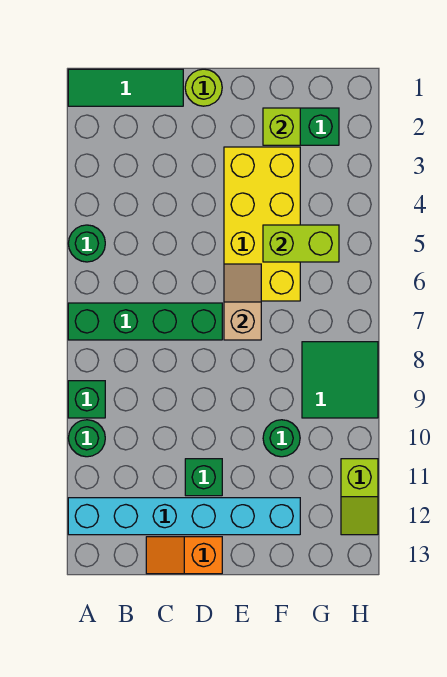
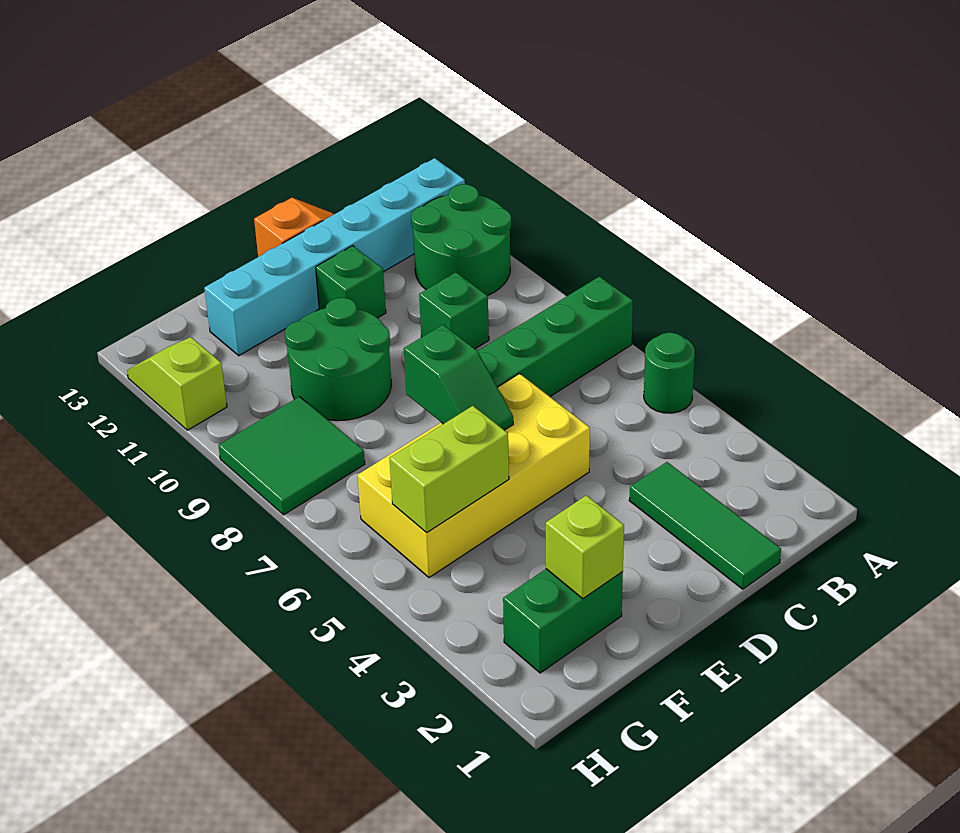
green 1x3 tile [68,69,183,106] -> green 1x3 tile turned to [629,462,781,589]
green 1x1 brick [68,381,105,418] -> green 1x1 brick moved to [419,272,489,349]
green 1x1 round brick [68,420,105,457] -> green 2x2 round brick [411,184,511,296]
lime 1x1 round brick [185,69,222,106] -> none
yellow 2x4 brick [224,147,300,301] -> yellow 2x4 brick turned to [357,374,590,578]
tan 1x2 slope [224,264,261,340] -> green 1x2 slope [404,325,513,430]
green 1x1 round brick [263,420,300,457] -> green 2x2 round brick [285,298,391,421]

